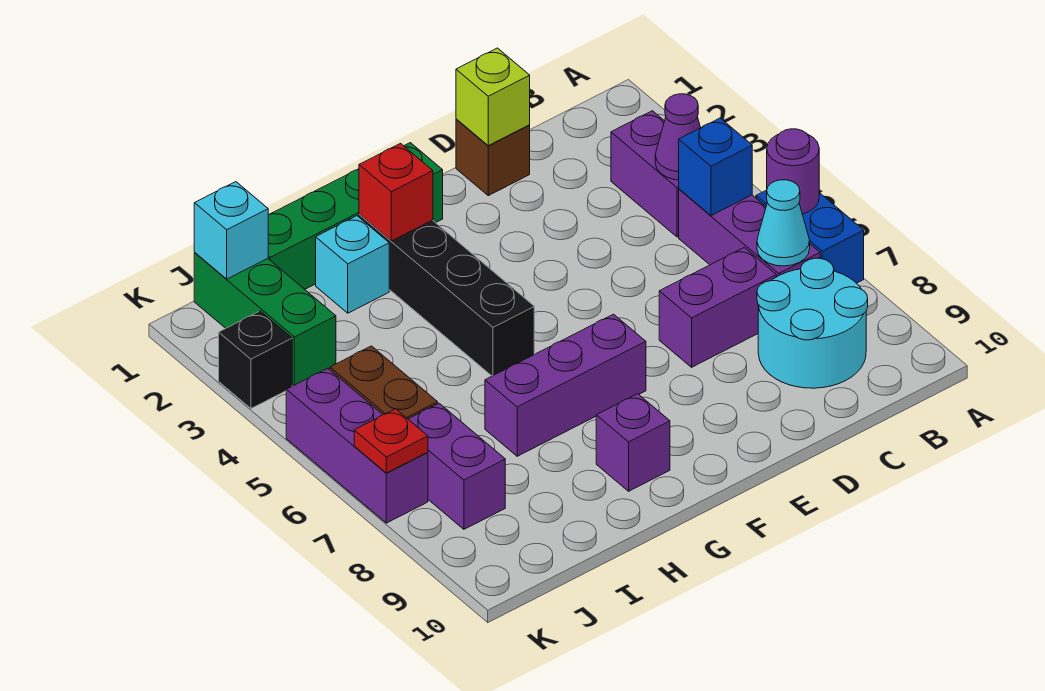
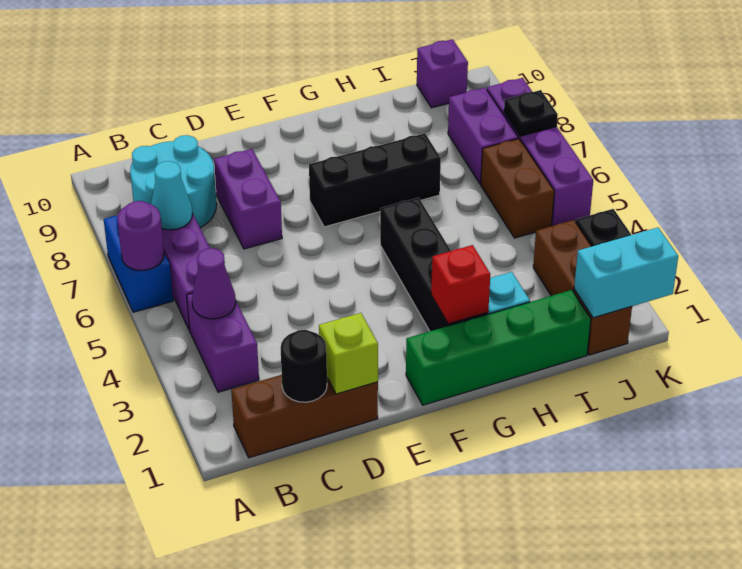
blue 1x1 brick [679,118,752,216] -> none
none -> black 1x1 round brick [281,330,327,402]
purple 1x2 brick [659,248,777,367] -> purple 1x2 brick turned to [214,149,282,249]
brown 1x1 brick [456,119,530,196] -> brown 1x3 brick [231,375,378,458]
purple 1x3 brick [485,314,646,456] -> black 1x3 brick [309,133,441,227]
purple 1x1 brick [596,394,670,491] -> purple 1x1 brick moved to [417,39,468,108]
green 1x3 brick [194,253,336,386] -> brown 1x3 brick [533,220,632,355]
cyan 1x1 brick [194,182,268,279] -> cyan 1x2 brick [574,228,678,318]
purple 1x3 brick [286,368,428,523] -> purple 1x4 brick [487,78,593,226]
red 1x1 plate [354,409,428,473] -> black 1x1 plate [504,90,558,136]

